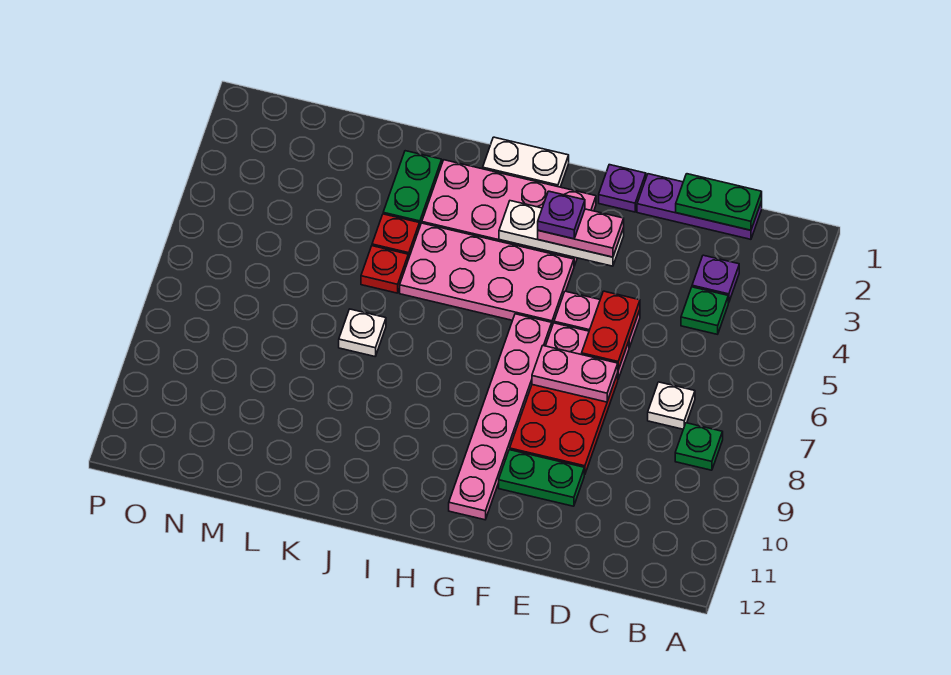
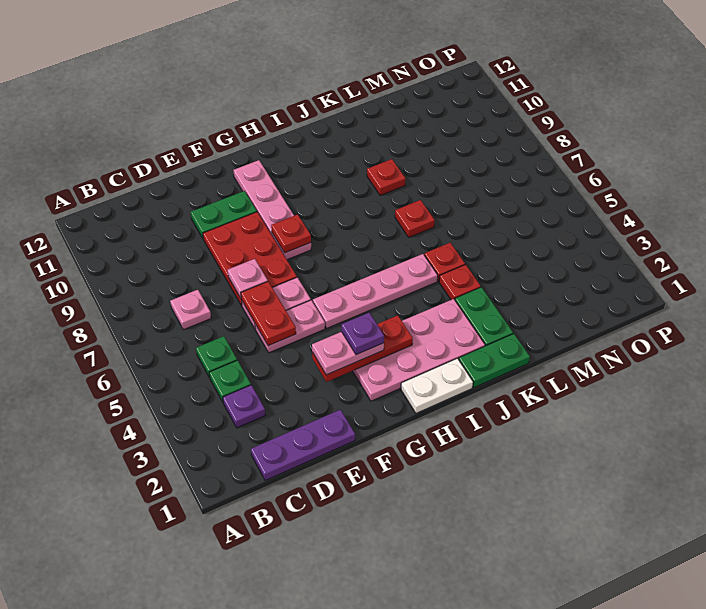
green 1x1 plate [675,423,723,470] -> green 1x1 plate moved to [196,336,237,378]
green 1x2 plate [676,174,762,230] -> green 1x2 plate moved to [459,334,530,388]
white 1x1 plate [648,382,695,429] -> pink 1x1 plate [170,290,211,330]
pink 1x2 plate [532,346,618,402] -> pink 1x1 plate [228,259,268,298]
purple 1x1 plate [599,165,646,212] -> none
white 1x3 plate [499,201,624,266] -> red 1x3 plate [312,315,413,382]
pink 2x4 plate [400,223,574,325] -> pink 1x4 plate [313,254,438,328]
pink 1x6 plate [449,314,552,520] -> pink 1x4 plate [234,160,311,260]
none -> red 1x1 plate [271,214,311,253]
white 1x1 plate [339,309,386,356] -> red 1x1 plate [395,200,435,237]
none -> red 1x1 plate [367,159,406,196]

